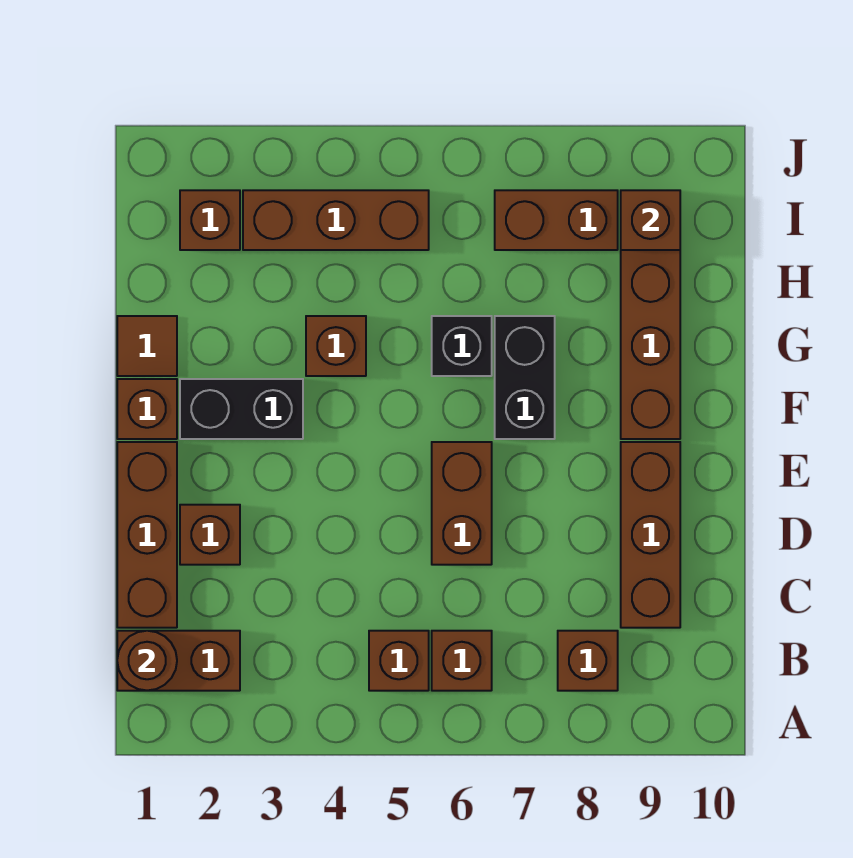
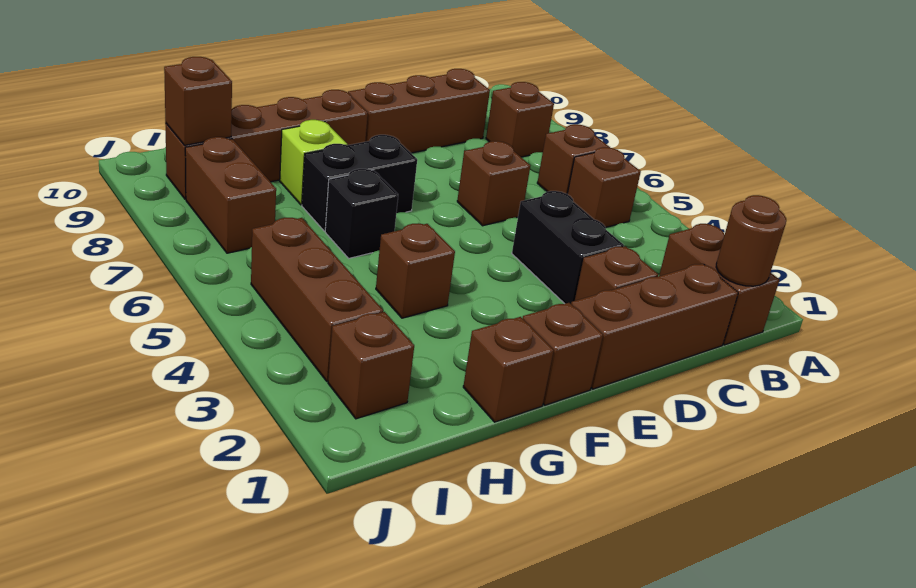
brown 1x2 brick [432,442,492,565] -> brown 1x1 brick [457,141,530,226]
black 1x2 brick [180,379,303,439] -> black 1x2 brick moved to [512,191,624,304]
brown 1x1 tile [117,316,177,376] -> brown 1x1 brick [463,317,554,422]
none -> lime 1x1 brick [280,120,347,205]

